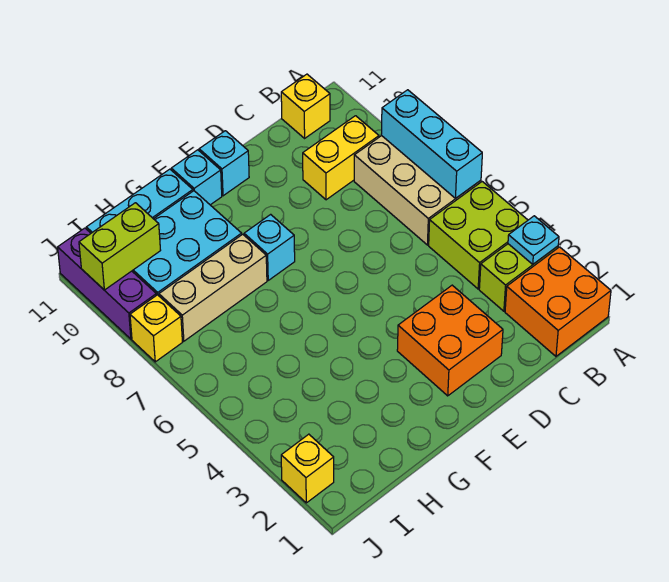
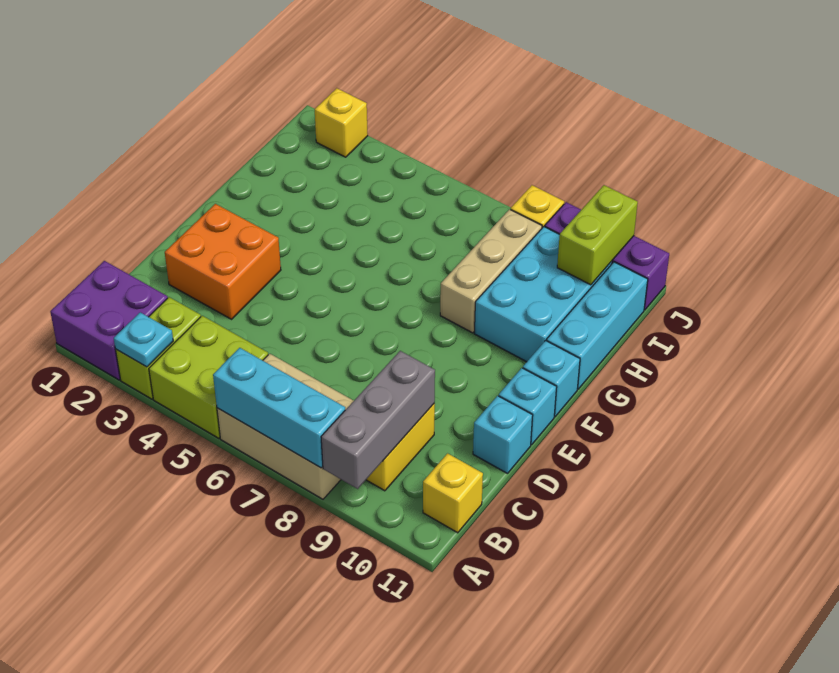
orange 2x2 brick [505,247,611,356] -> purple 2x2 brick [50,261,168,380]
none -> grey 1x3 brick [321,351,435,489]
cyan 1x1 brick [244,214,295,280] -> cyan 1x1 brick moved to [473,396,533,473]

